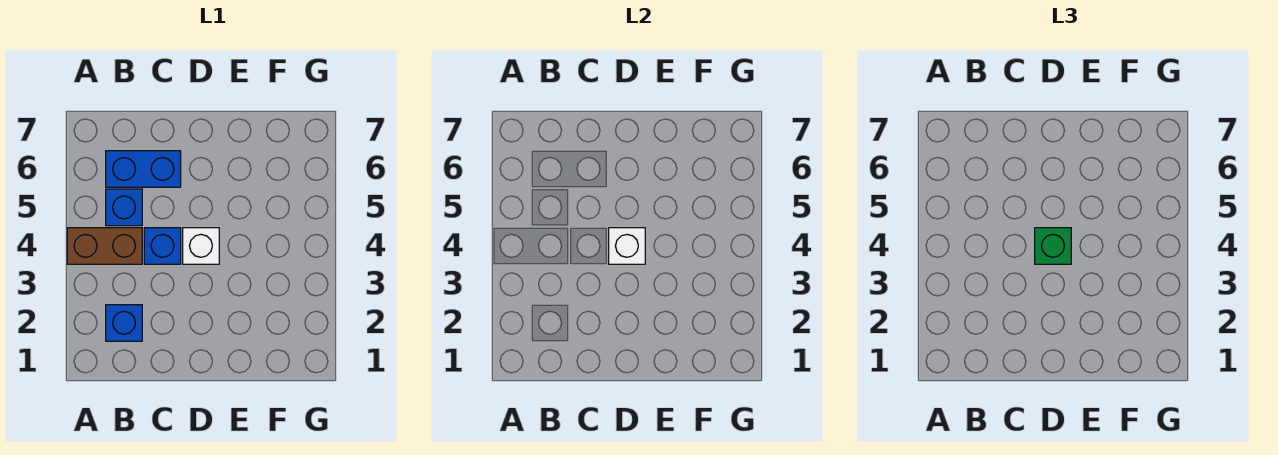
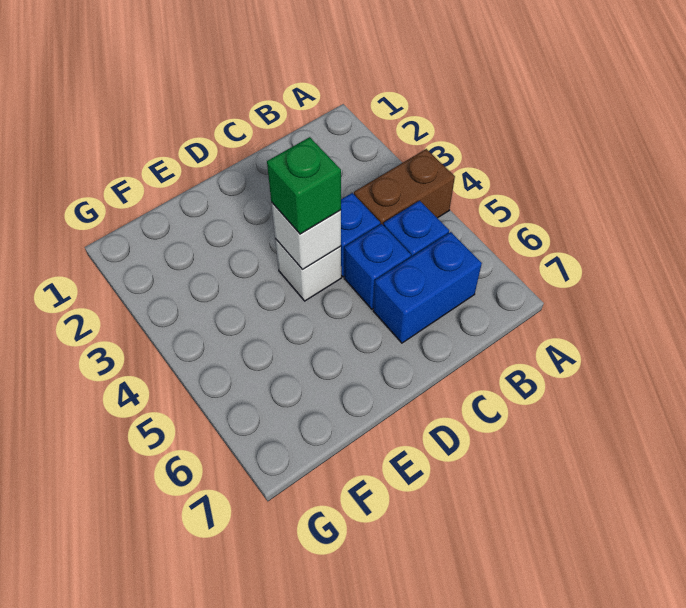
blue 1x1 brick [106,305,142,341] -> blue 1x1 brick moved to [344,224,411,309]

